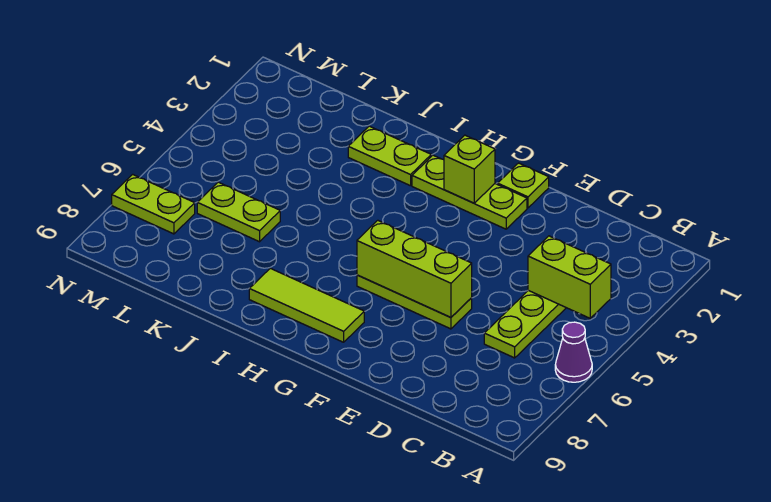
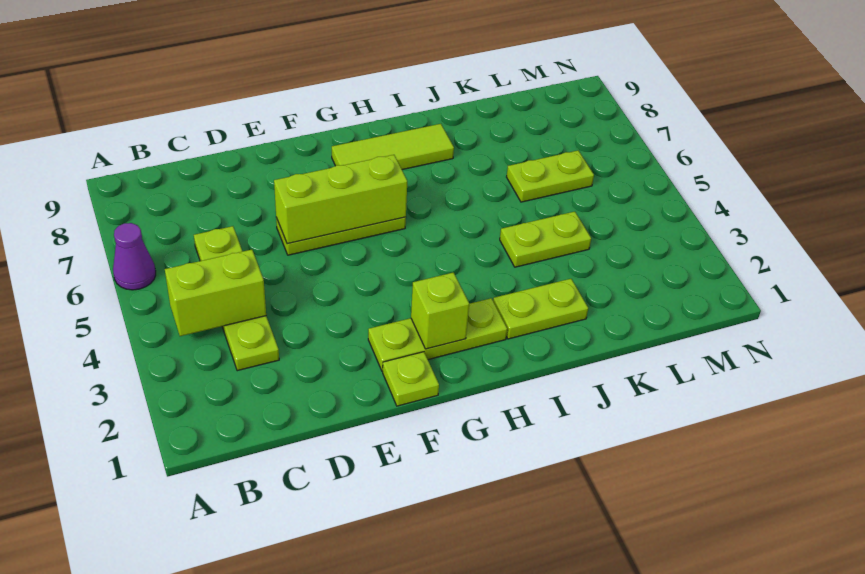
lime 1x2 plate [112,174,195,234] -> lime 1x2 plate moved to [500,212,591,267]

